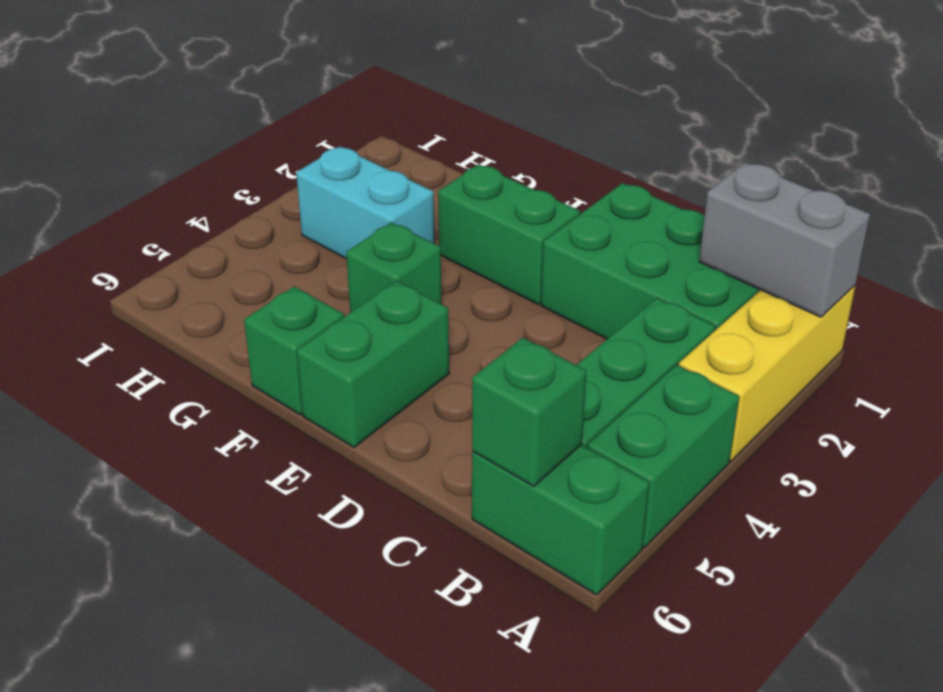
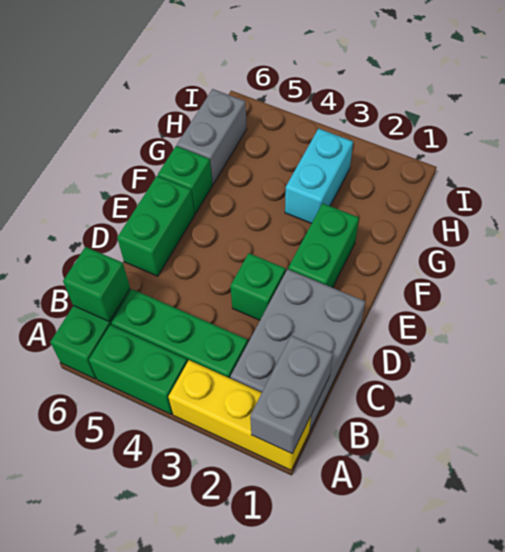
green 2x3 brick [541,183,760,339] -> grey 2x3 brick [230,269,365,431]
green 1x2 brick [297,281,449,447] -> green 1x2 brick turned to [117,176,195,276]
green 1x1 brick [346,222,442,313] -> green 1x1 brick moved to [230,253,285,320]
none -> grey 1x2 brick [177,89,247,184]

